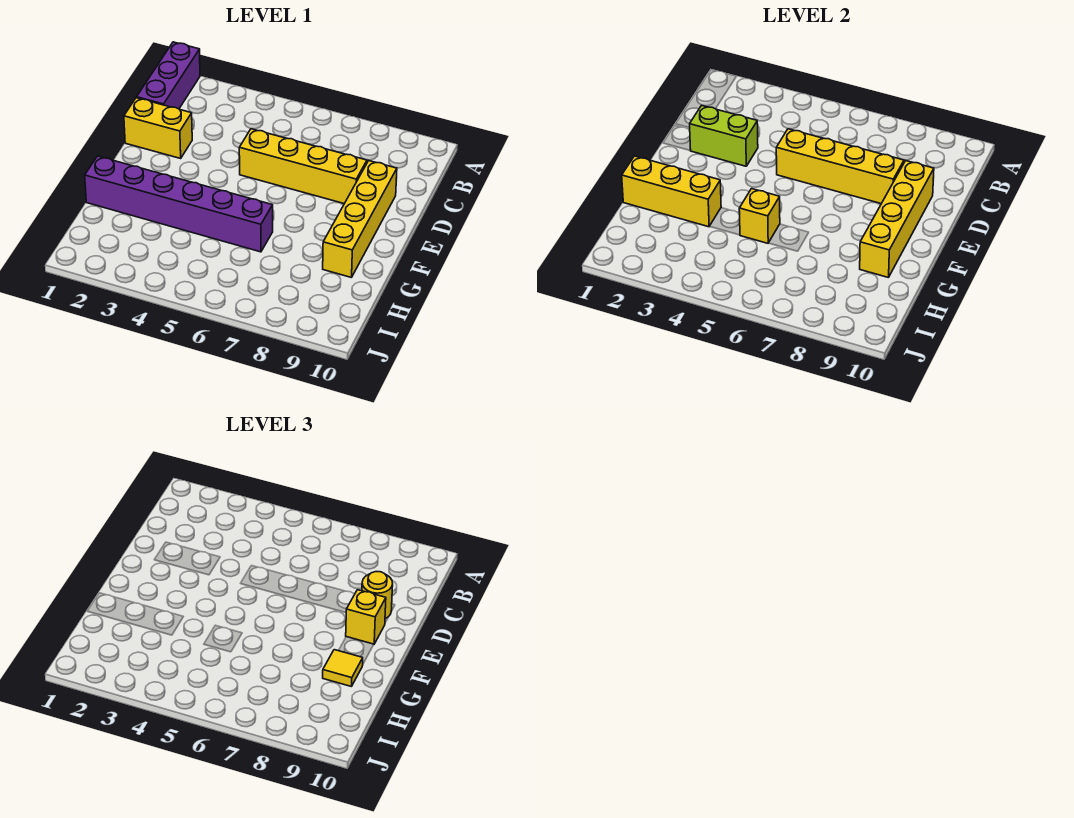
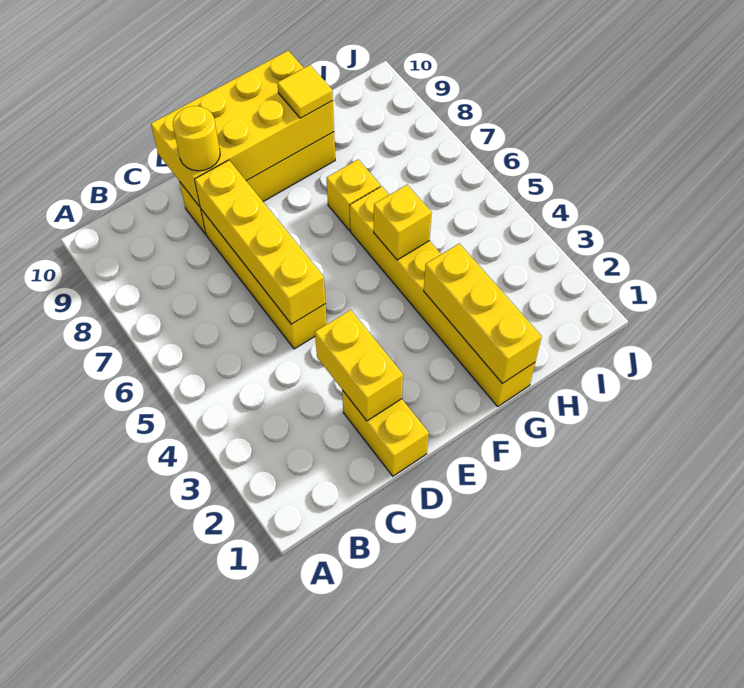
purple 1x3 brick [137,42,200,109] -> none
lime 1x2 brick [690,105,758,166] -> yellow 1x2 brick [315,310,403,421]
yellow 1x4 brick [860,161,934,278] -> yellow 2x4 brick [151,51,334,207]
yellow 1x1 brick [346,590,386,644] -> yellow 1x1 brick moved to [327,160,381,231]
purple 1x6 brick [85,156,273,252] -> yellow 1x6 brick [350,186,535,406]

